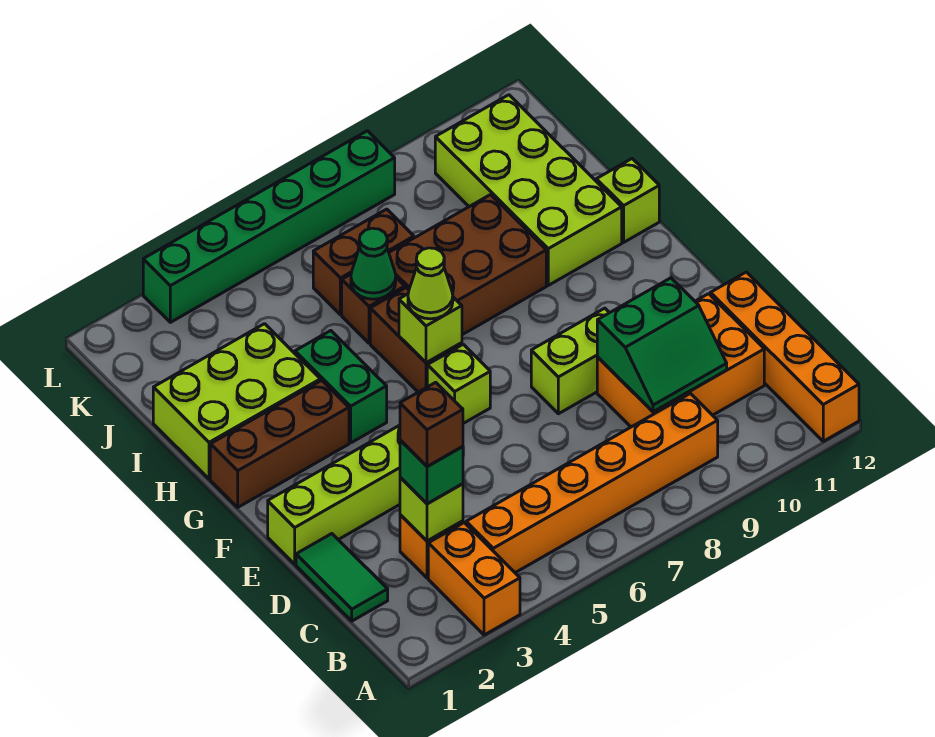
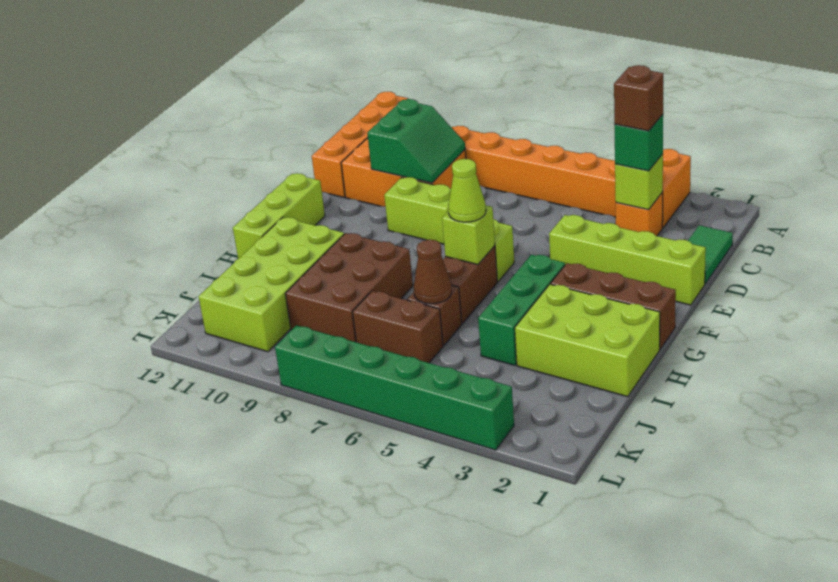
green 2x2 slope [597,278,727,412] -> green 2x2 slope turned to [367,99,465,183]
green 1x2 brick [295,331,387,443] -> green 1x3 brick [478,255,565,365]
brown 2x3 brick [389,195,546,335] -> brown 2x3 brick turned to [285,233,413,342]
lime 1x1 brick [596,159,659,242] -> lime 1x3 brick [233,173,325,259]
green 1x1 cone [351,228,396,299] -> brown 1x1 cone [414,240,452,304]

